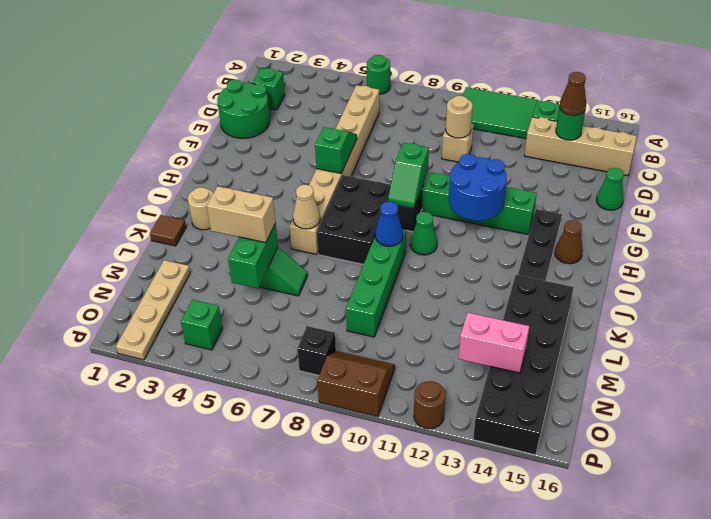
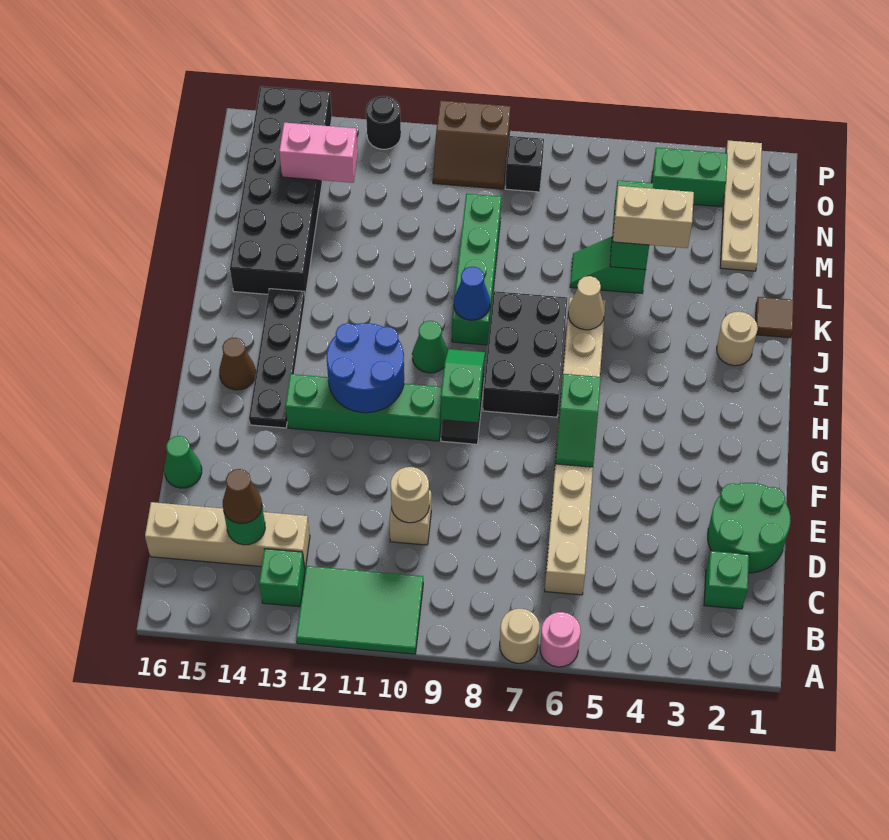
green 1x1 round brick [367,55,390,94] -> pink 1x1 round brick [540,612,581,667]
none -> tan 1x1 round brick [500,609,540,663]
green 1x1 brick [181,300,223,350] -> green 1x2 brick [652,148,727,207]
brown 1x1 round brick [414,381,446,429] -> black 1x1 round brick [366,96,401,149]

